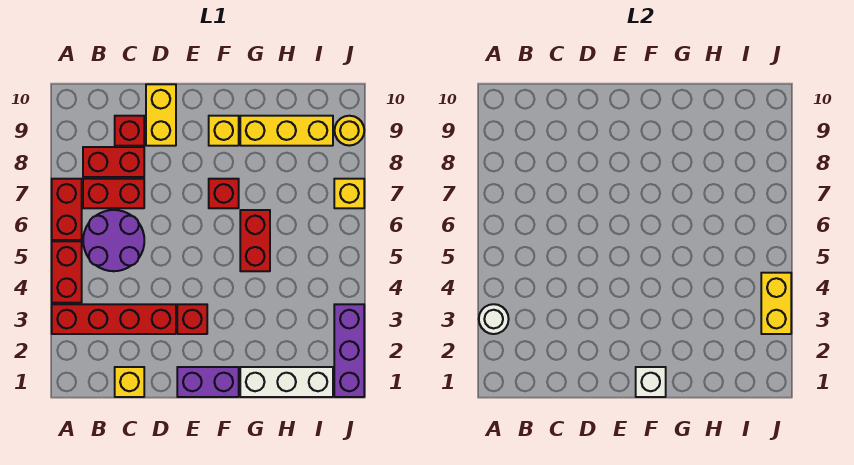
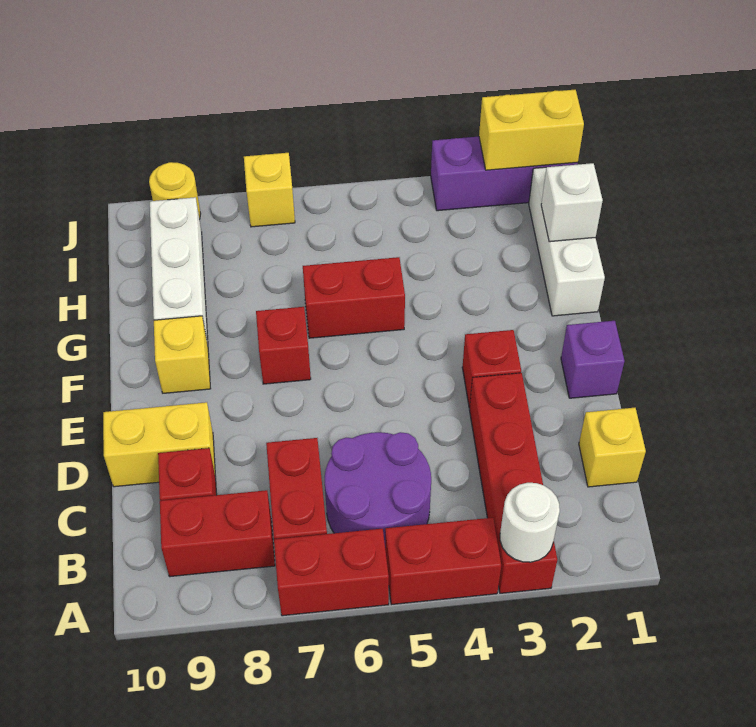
red 1x2 brick [83,147,144,177] -> red 1x2 brick turned to [160,490,275,577]
purple 1x2 brick [177,367,239,397] -> purple 1x1 brick [561,321,625,398]
white 1x1 brick [636,367,666,397] -> white 1x1 brick moved to [541,163,603,242]
yellow 1x3 brick [240,116,333,146] -> white 1x3 brick [150,197,208,345]
yellow 1x2 brick [761,273,791,334] -> yellow 1x2 brick moved to [479,90,584,170]

